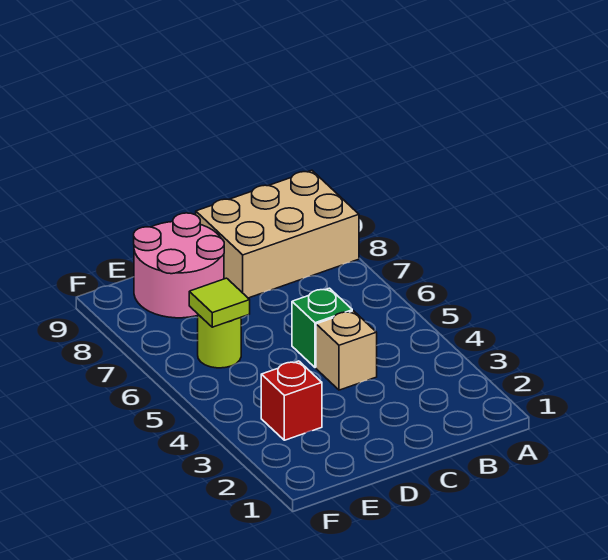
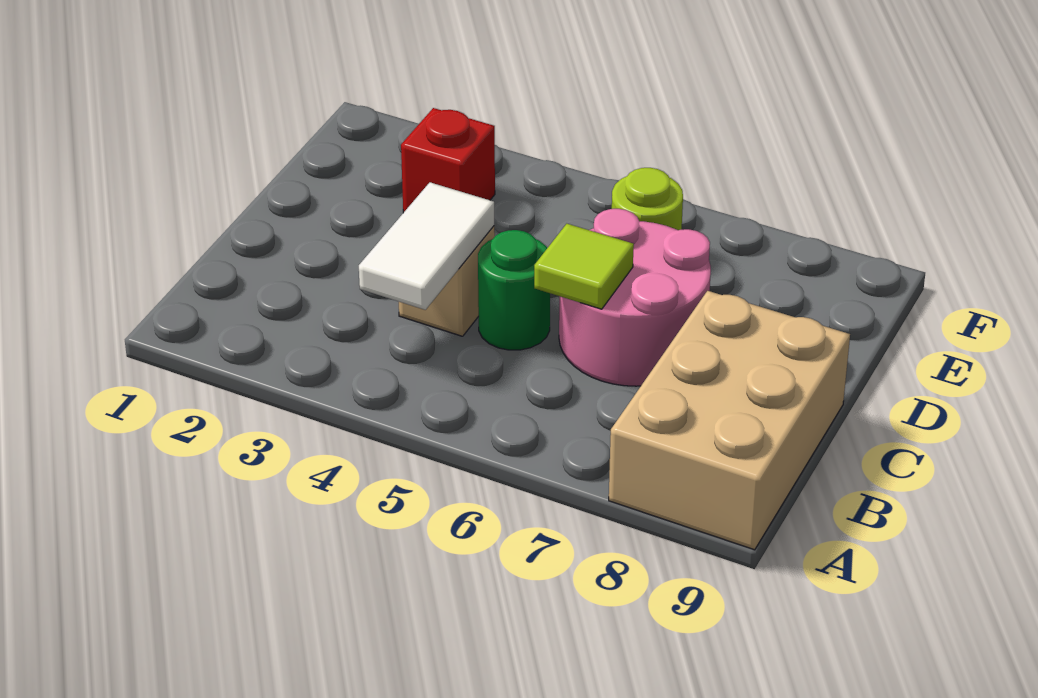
none -> white 1x2 tile [359,182,494,310]
green 1x1 brick [292,288,352,368] -> green 1x1 round brick [478,230,550,350]
pink 2x2 round brick [134,213,224,318] -> pink 2x2 round brick moved to [559,209,711,386]
lime 1x1 tile [189,278,250,327] -> lime 1x1 tile moved to [534,224,634,309]

